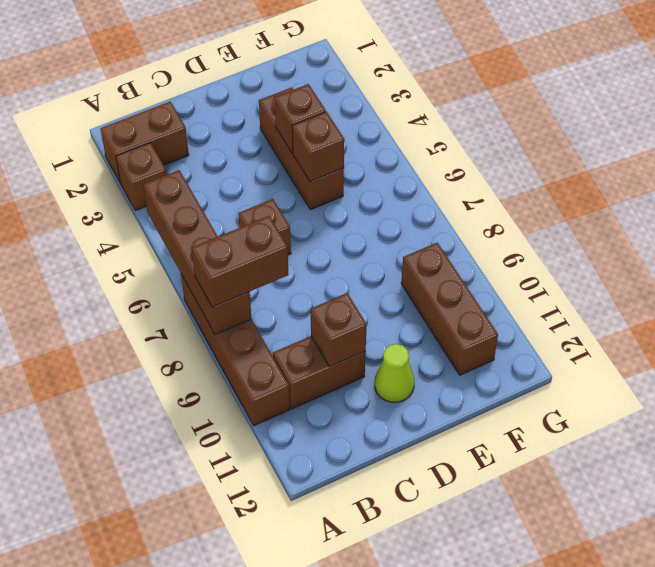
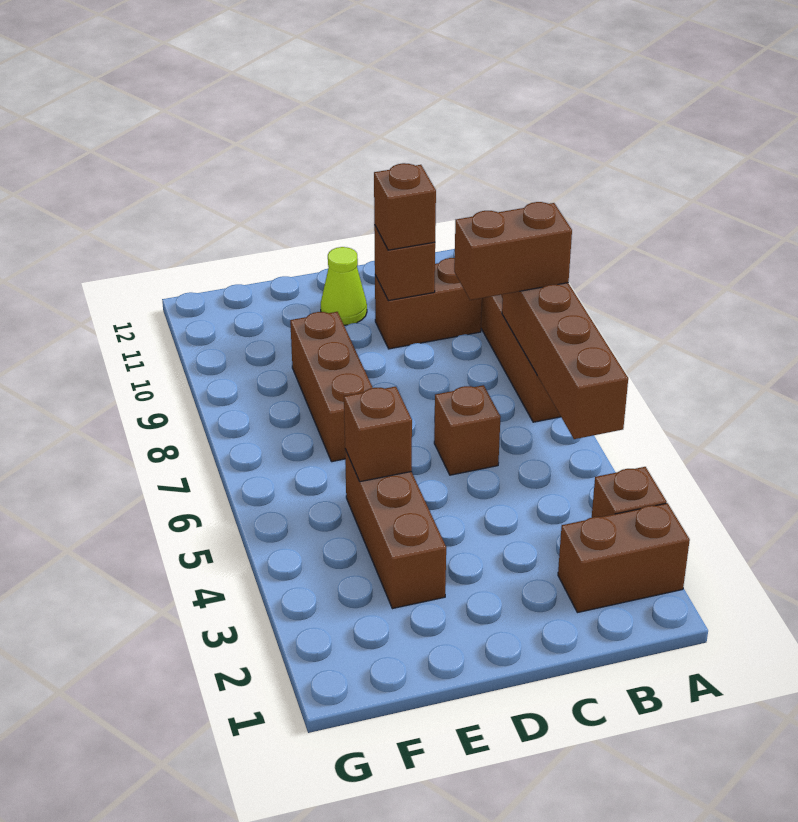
brown 1x1 brick [275,84,326,153] -> brown 1x1 brick moved to [374,163,436,250]
brown 1x3 brick [401,243,498,375] -> brown 1x3 brick moved to [290,312,373,462]

